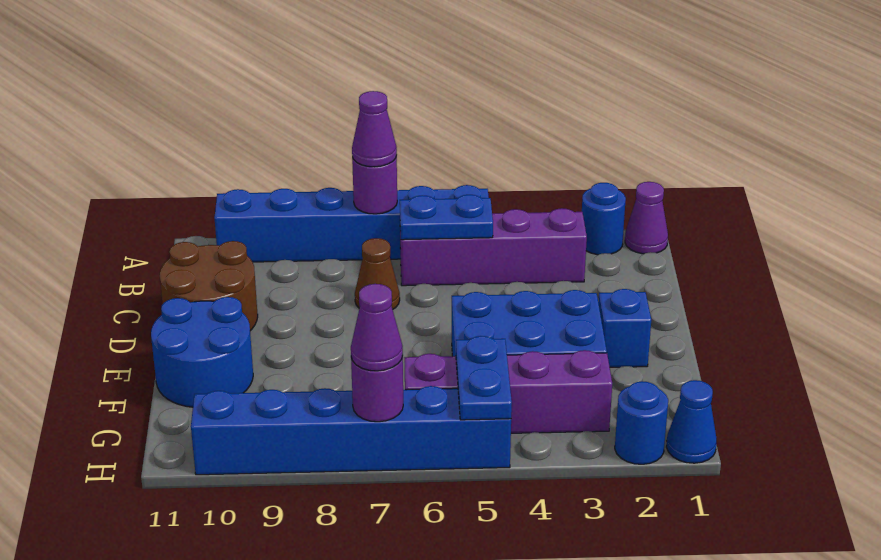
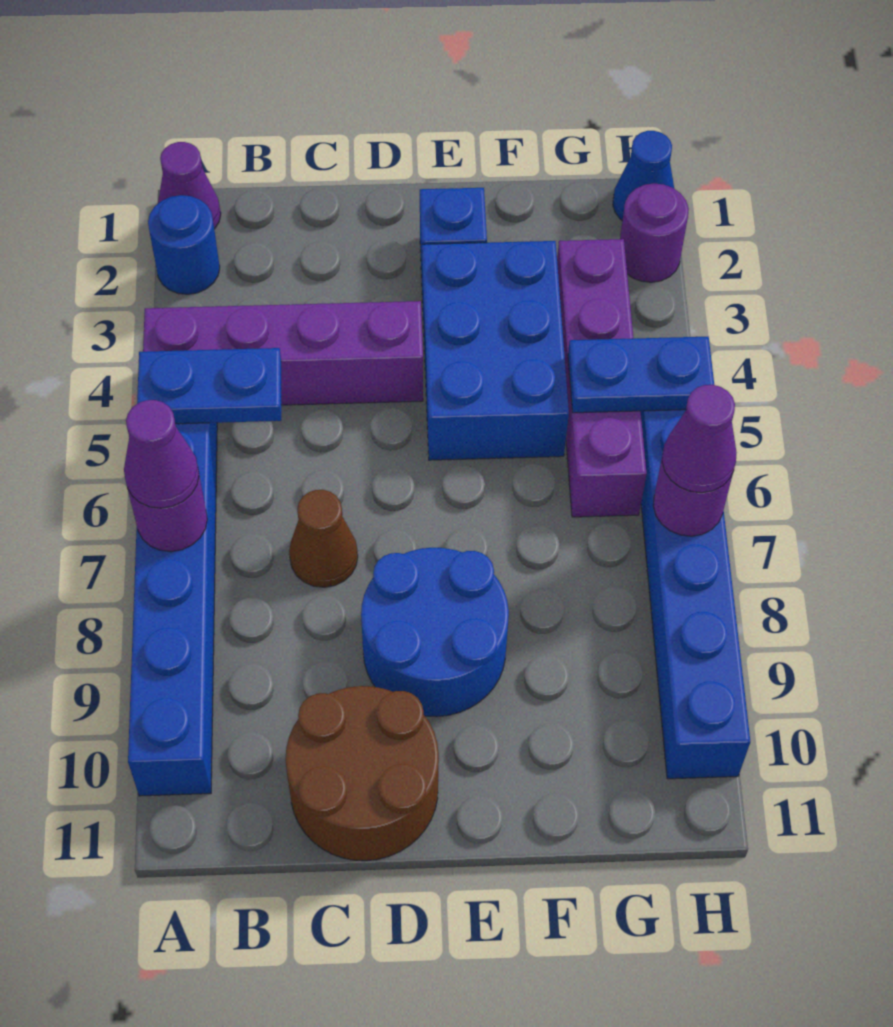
purple 1x4 brick [400,208,587,286] -> purple 1x4 brick turned to [143,301,423,405]
blue 1x2 plate [400,195,493,240] -> blue 1x2 plate turned to [137,348,281,424]
blue 2x2 round brick [151,297,253,407] -> blue 2x2 round brick moved to [361,548,509,717]
blue 1x1 round brick [615,381,668,464] -> purple 1x1 round brick [620,183,689,282]

